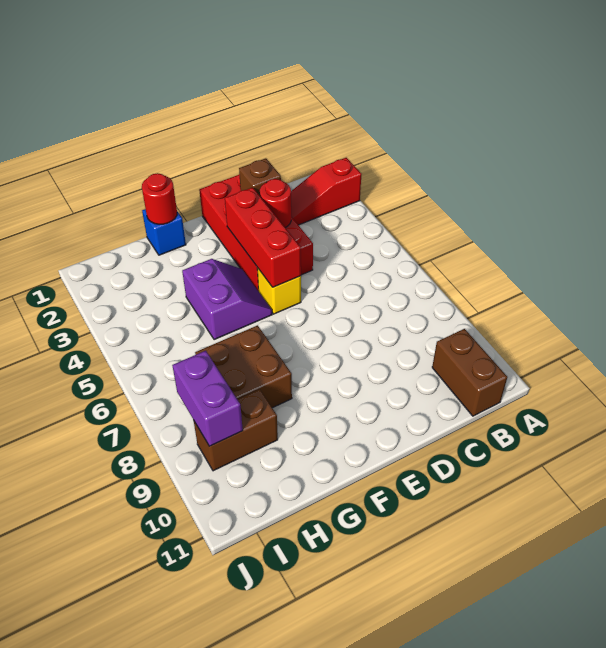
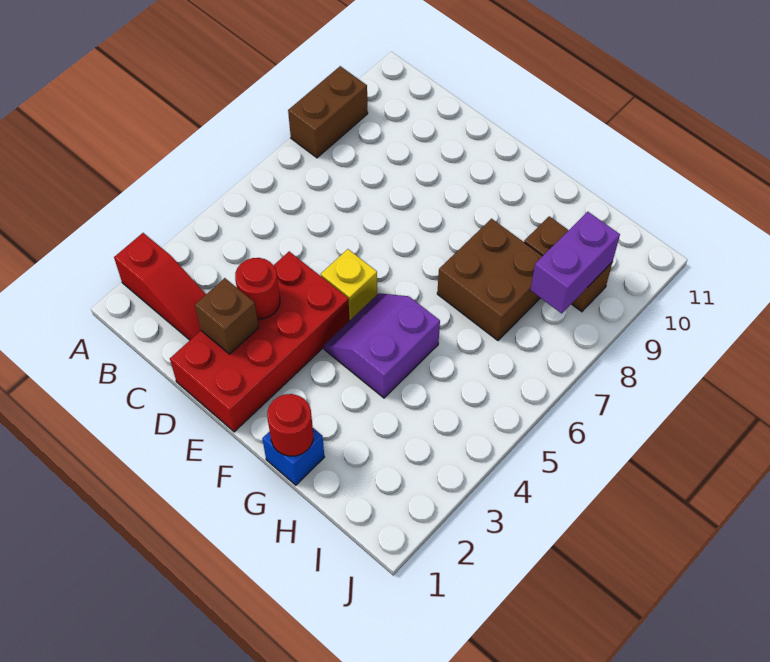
brown 1x2 brick [432,329,507,416] -> brown 1x2 brick moved to [288,66,368,158]
red 1x3 brick [225,187,301,287] -> none

